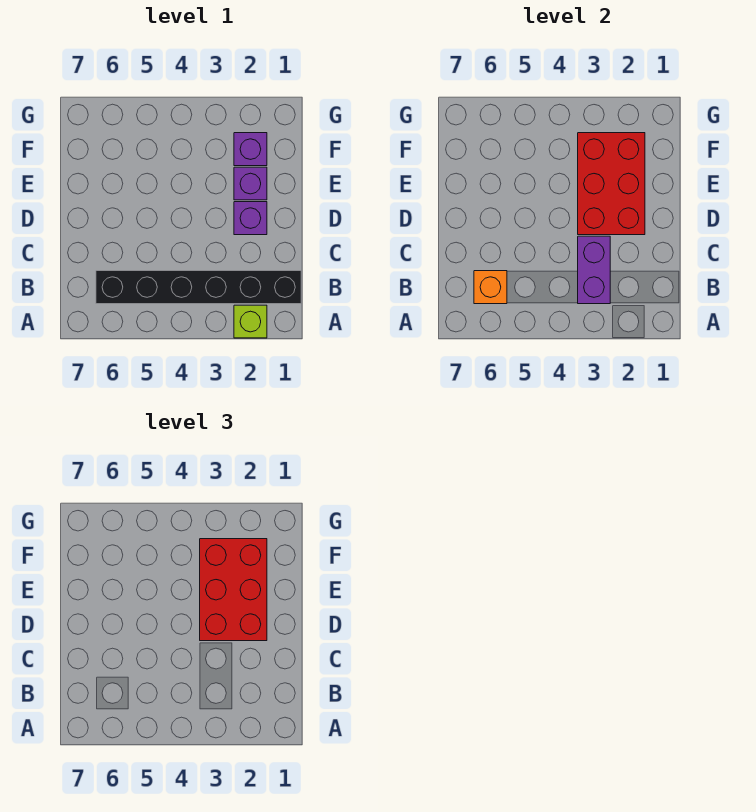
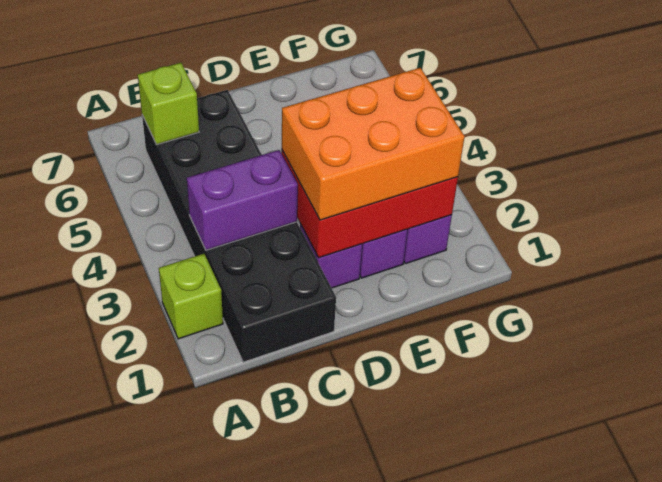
black 1x6 brick [96,271,301,304] -> black 2x6 brick [142,90,336,362]
orange 1x1 brick [474,271,507,304] -> lime 1x1 brick [138,63,199,145]
red 2x3 brick [200,539,267,641] -> orange 2x3 brick [282,68,465,220]

